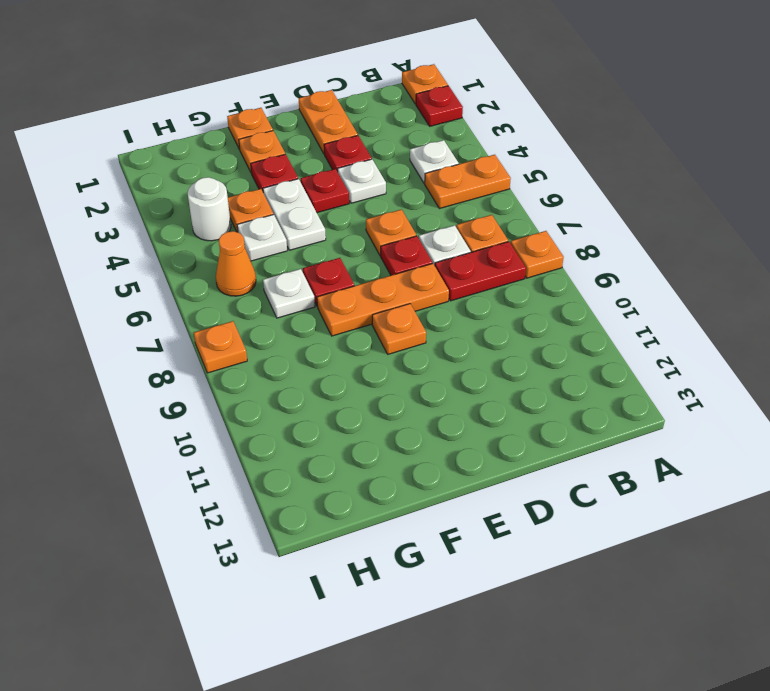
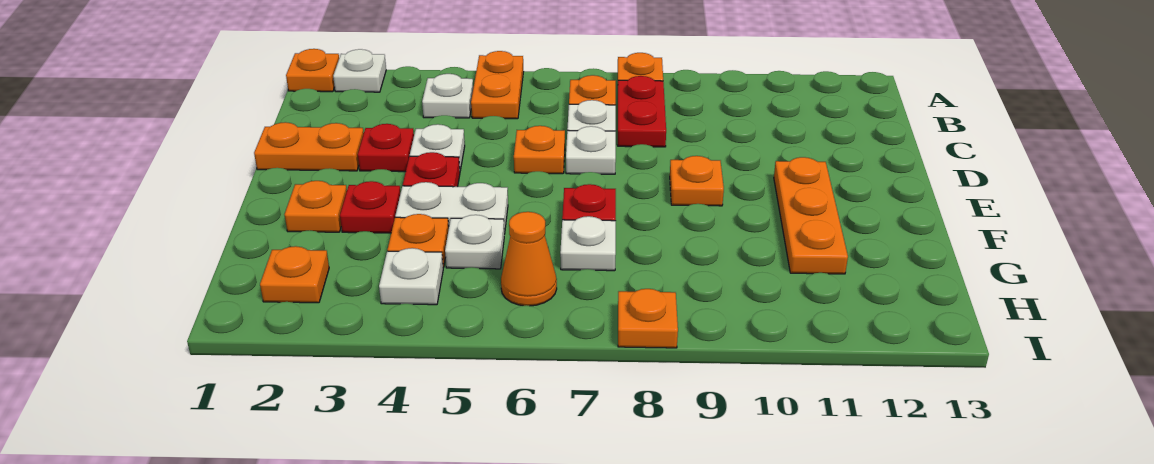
red 1x1 plate [416,86,463,126] -> white 1x1 plate [333,49,386,92]
red 1x1 plate [381,236,432,275] -> white 1x1 plate [566,126,616,174]
orange 1x3 plate [317,263,449,336] -> orange 1x3 plate moved to [774,157,848,274]
orange 1x1 plate [227,108,273,149] -> orange 1x1 plate moved to [260,246,329,303]
white 1x1 round brick [188,177,231,241] -> white 1x1 plate [379,248,443,305]

